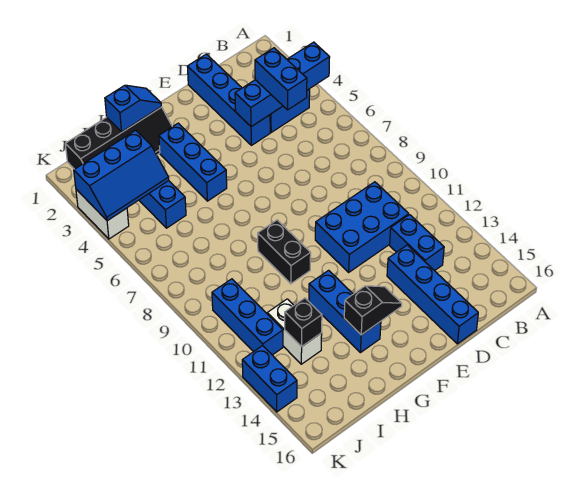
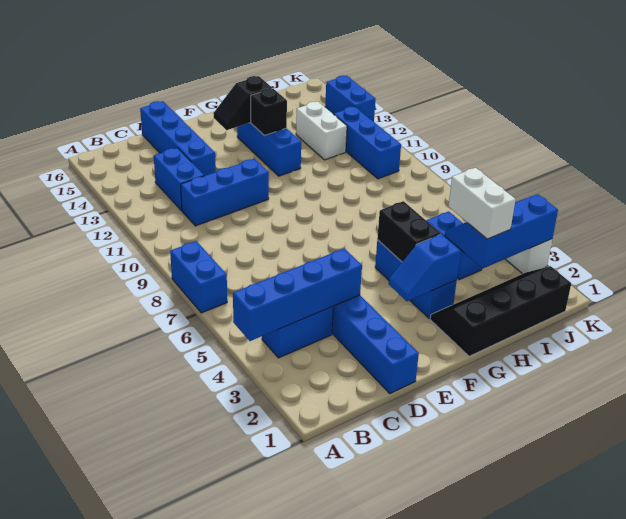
blue 1x2 brick [255,48,307,110] -> blue 1x2 brick moved to [170,241,227,313]
blue 2x3 brick [315,182,409,272] -> blue 1x3 brick [181,159,269,226]
blue 1x2 slope [105,85,161,132] -> blue 1x2 slope moved to [389,234,461,301]
black 1x2 brick [258,220,311,284] -> black 1x2 brick moved to [377,201,441,262]
none -> white 1x2 brick [448,168,516,239]
black 1x1 brick [285,298,322,347] -> black 1x1 brick moved to [251,88,287,135]

